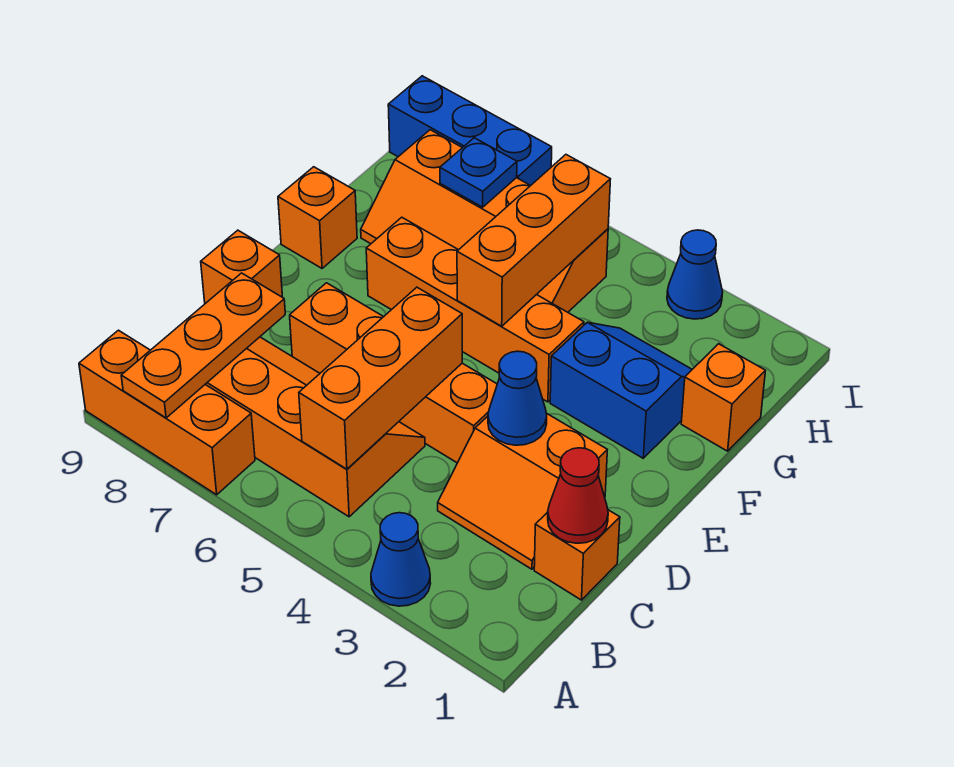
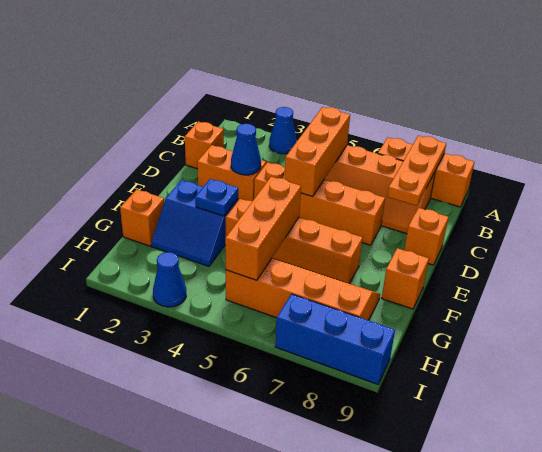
red 1x1 cone [548,448,608,543] -> none
blue 1x1 plate [440,138,517,207] -> blue 1x1 plate moved to [195,179,238,216]

